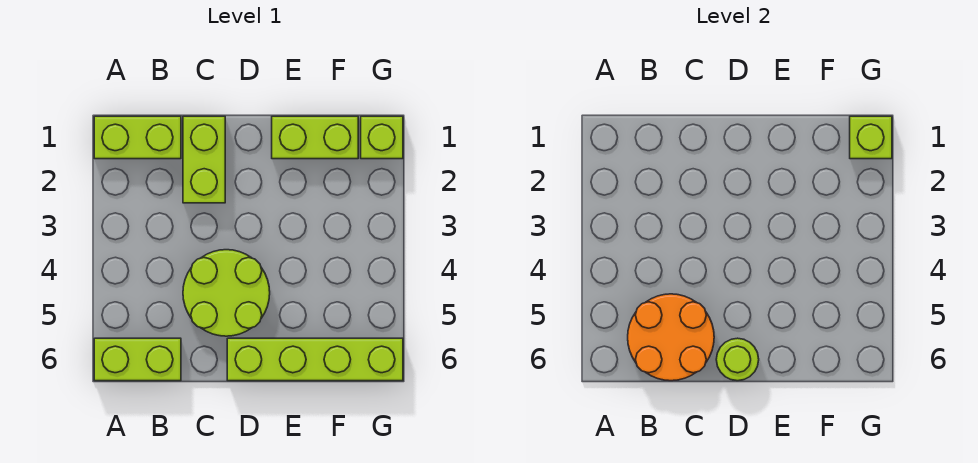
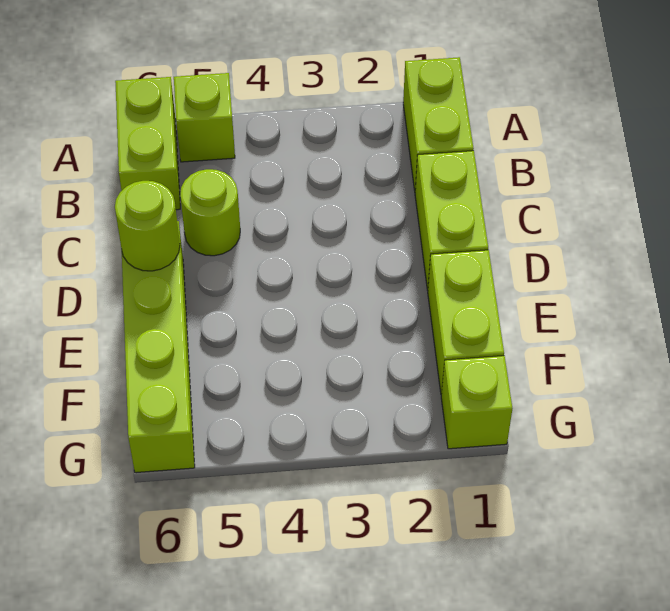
orange 2x2 round brick [628,294,714,381] -> none
lime 1x2 brick [183,116,225,203] -> lime 1x2 brick turned to [415,151,488,290]
lime 2x2 round brick [183,250,270,336] -> lime 1x1 round brick [180,169,240,256]
lime 1x1 brick [850,116,892,159] -> lime 1x1 brick moved to [174,73,235,162]

